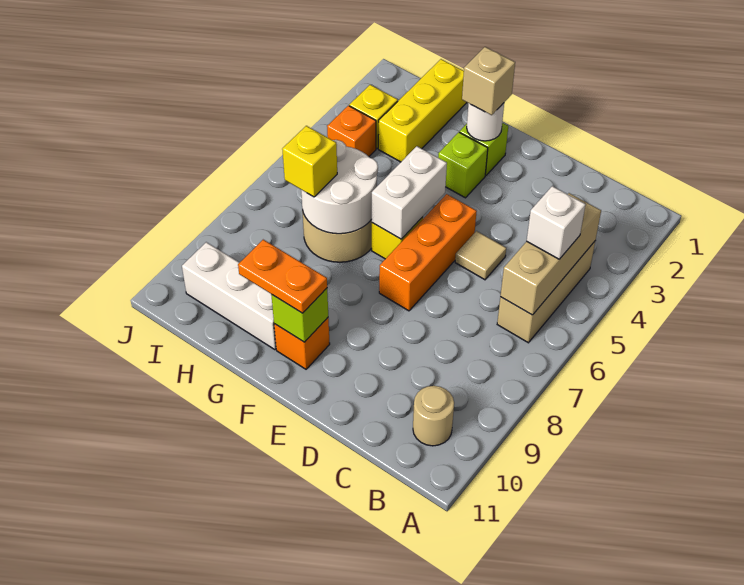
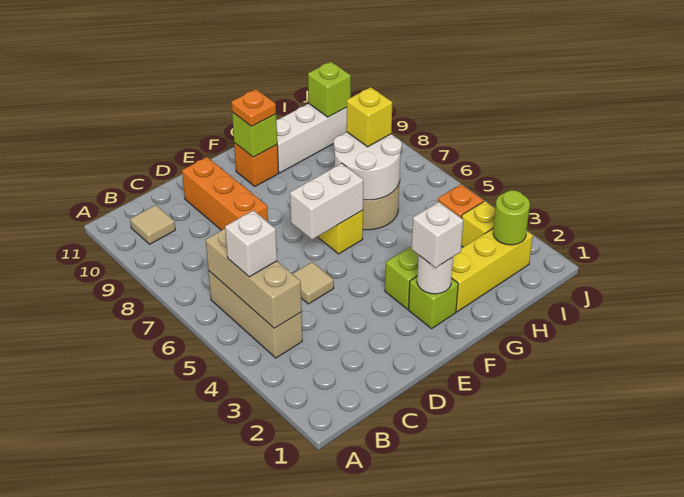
tan 1x1 round brick [413,386,454,446] -> tan 1x1 tile [130,205,175,244]
orange 1x3 brick [379,194,477,311] -> orange 1x3 brick moved to [182,157,268,230]
tan 1x1 brick [462,47,515,115] -> white 1x1 brick [411,202,463,268]
white 1x2 brick [371,146,447,239] -> white 1x2 brick turned to [290,163,363,240]
orange 1x2 plate [238,240,327,313] -> orange 1x1 plate [231,89,276,127]
yellow 1x3 brick [378,59,467,162] -> yellow 1x3 brick turned to [452,229,533,312]
none -> lime 1x1 round brick [493,190,530,245]
none -> lime 1x1 brick [308,62,351,117]

